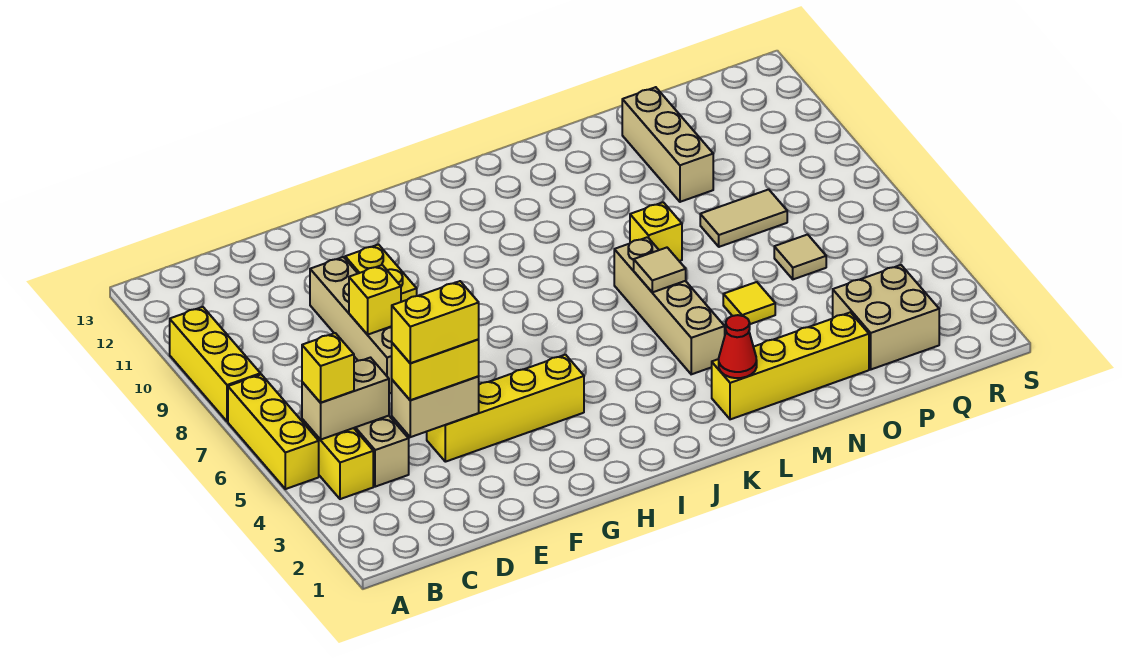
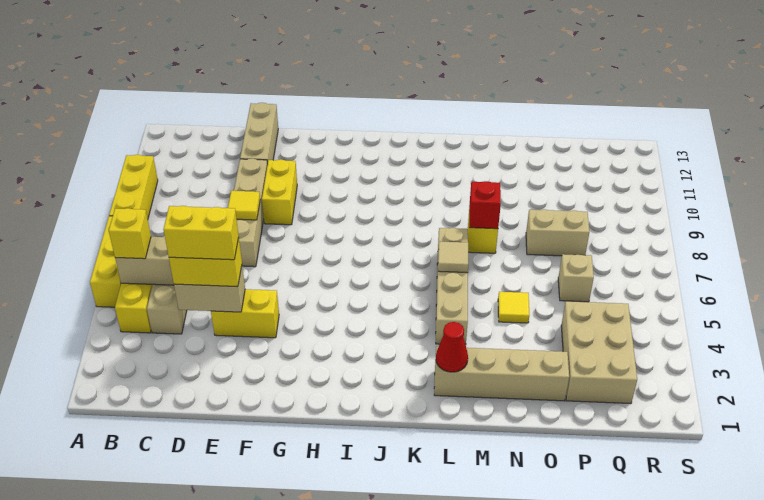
yellow 1x4 brick [427,355,584,462] -> yellow 1x2 brick [211,289,279,338]
yellow 1x1 brick [349,265,401,335] -> yellow 1x1 tile [228,191,260,220]
yellow 1x4 brick [712,312,869,419] -> tan 1x4 brick [434,347,569,401]
none -> red 1x1 brick [469,181,501,229]
tan 1x2 tile [700,189,787,247] -> tan 1x2 brick [526,209,589,256]
tan 1x3 brick [622,87,713,202] -> tan 1x3 brick moved to [240,103,278,165]
tan 2x2 brick [833,265,939,369] -> tan 2x3 brick [561,301,637,404]
tan 1x1 tile [774,235,826,279] -> tan 1x1 brick [558,254,594,302]

